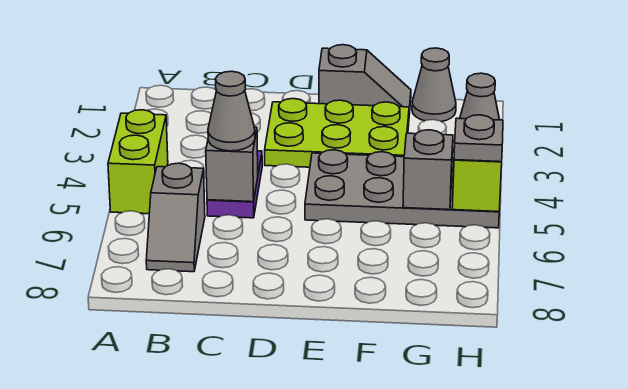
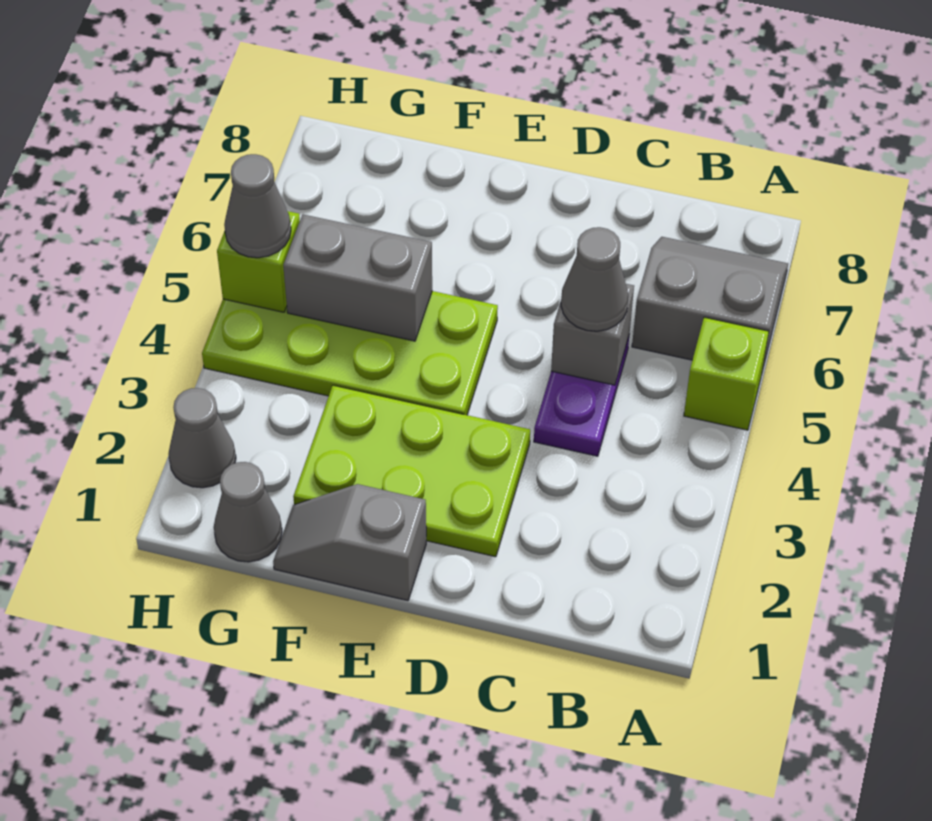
lime 1x2 brick [108,110,168,214] -> lime 1x1 brick [684,317,769,430]
grey 1x2 slope [146,163,205,272] -> grey 2x2 slope [632,237,788,375]
grey 2x4 plate [305,150,499,228] -> lime 2x4 plate [202,291,498,415]
grey 1x1 brick [403,130,453,210] -> grey 1x2 brick [283,214,432,341]
grey 1x1 plate [454,115,503,162] -> grey 1x1 cone [224,154,291,258]

